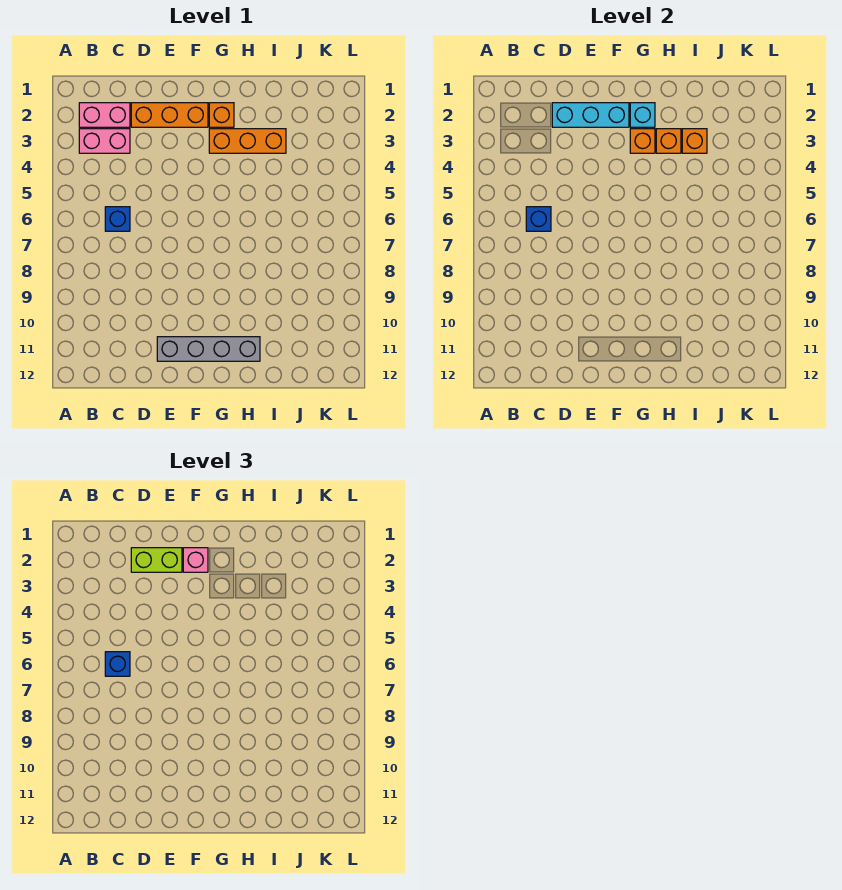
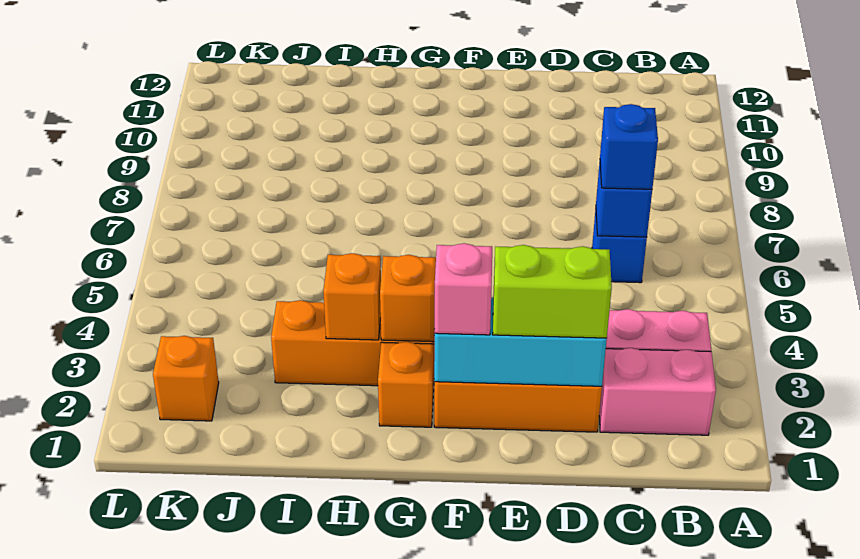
grey 1x4 brick [157,337,260,361] -> none
cyan 1x1 brick [630,103,655,127] -> none
orange 1x1 brick [682,129,707,153] -> orange 1x1 brick moved to [153,336,219,421]

